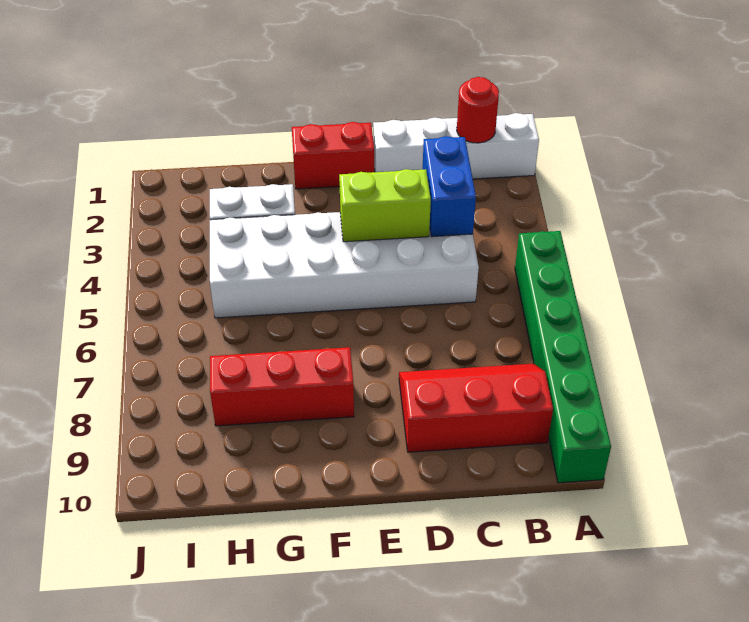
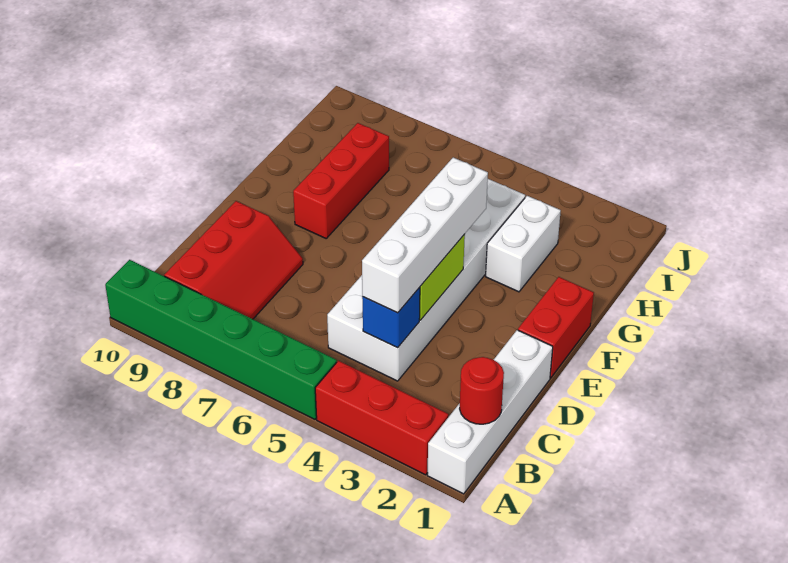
none -> red 1x3 brick [315,361,449,475]
blue 1x2 brick [423,136,476,237] -> blue 1x1 brick [362,287,420,348]
none -> white 1x4 brick [362,158,488,313]

